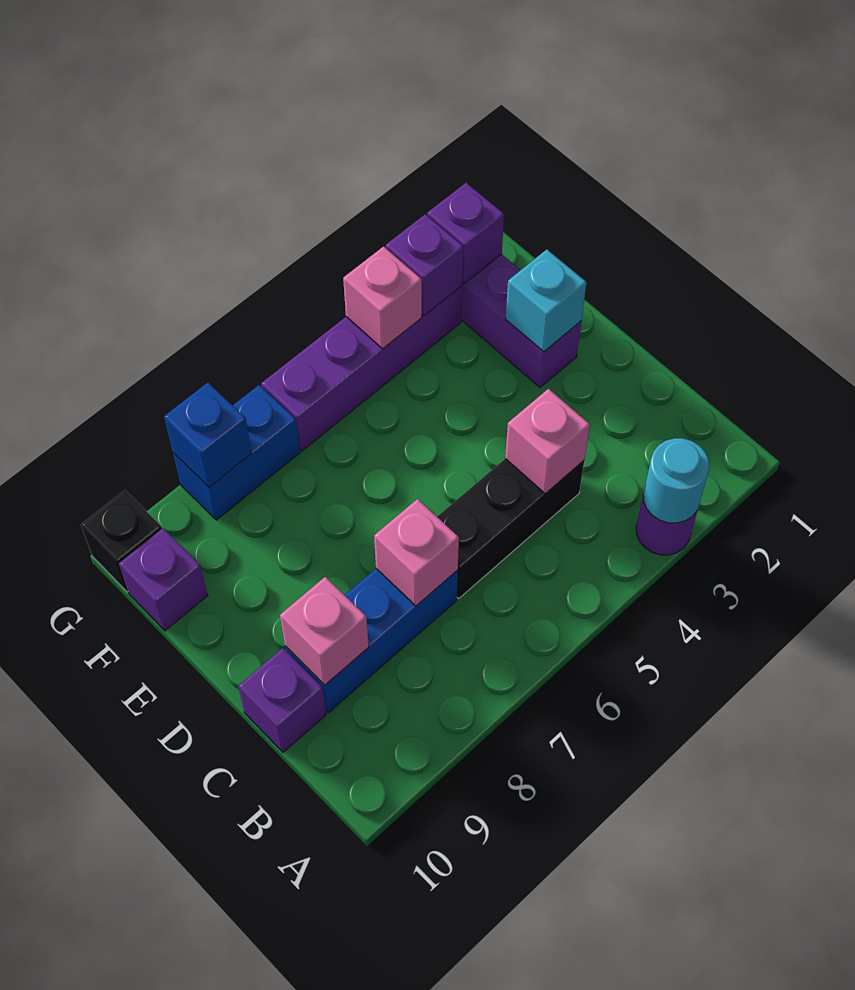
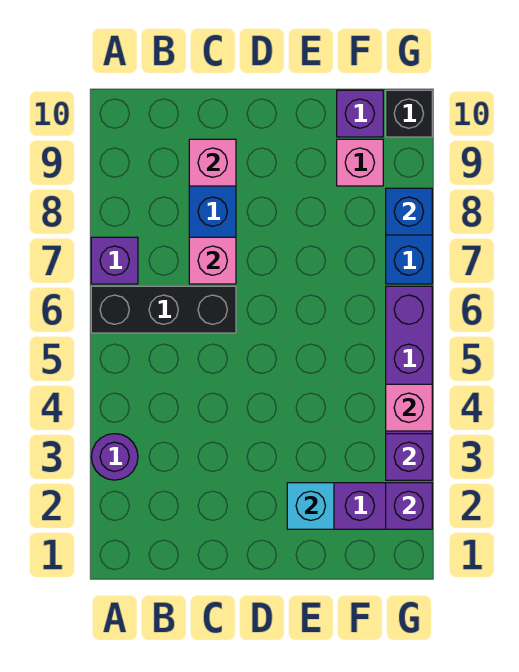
cyan 1x1 round brick [643,438,709,523] -> none
black 1x3 brick [437,459,584,598] -> black 1x3 brick turned to [91,286,236,333]
pink 1x1 brick [505,389,590,494] -> pink 1x1 brick moved to [337,139,383,186]
purple 1x1 brick [238,648,326,752] -> purple 1x1 brick moved to [91,237,138,284]

